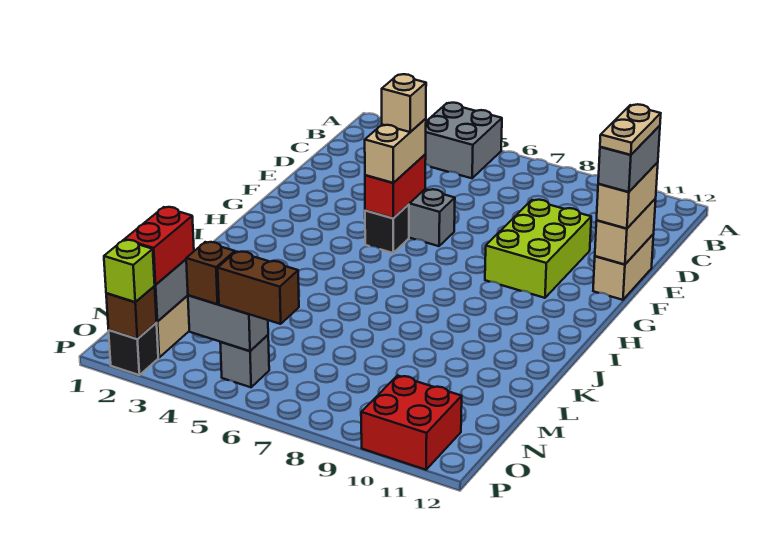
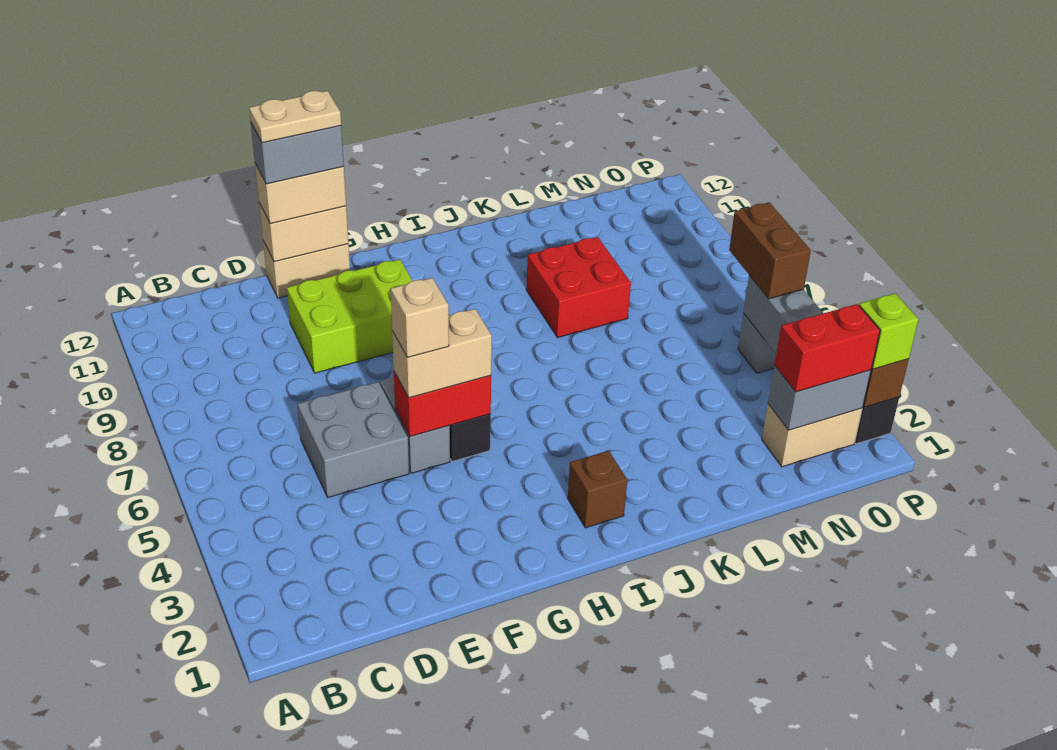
grey 2x2 brick [425,103,502,178] -> grey 2x2 brick moved to [297,382,409,497]
brown 1x1 brick [186,242,235,304] -> brown 1x1 brick moved to [568,451,627,528]
red 2x2 brick [361,376,462,470] -> red 2x2 brick moved to [526,237,631,338]

